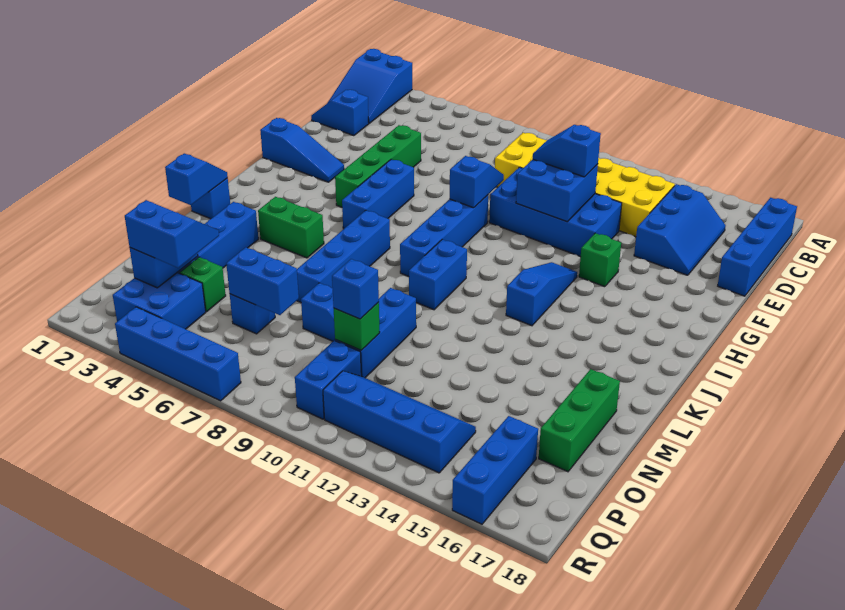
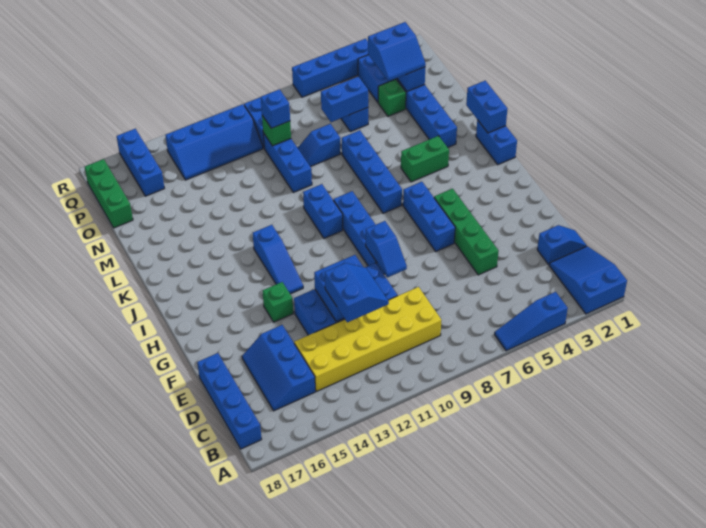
blue 1x2 slope [533,125,601,177] -> blue 2x2 slope [325,263,389,322]
blue 1x3 slope [260,118,344,182] -> blue 1x3 slope moved to [495,292,568,351]
blue 1x1 brick [191,178,230,219] -> blue 1x2 brick [476,120,517,165]
blue 1x2 slope [165,153,228,205] -> blue 1x2 brick [466,81,507,133]
green 1x3 brick [539,369,620,472] -> green 1x3 brick moved to [85,159,133,228]

